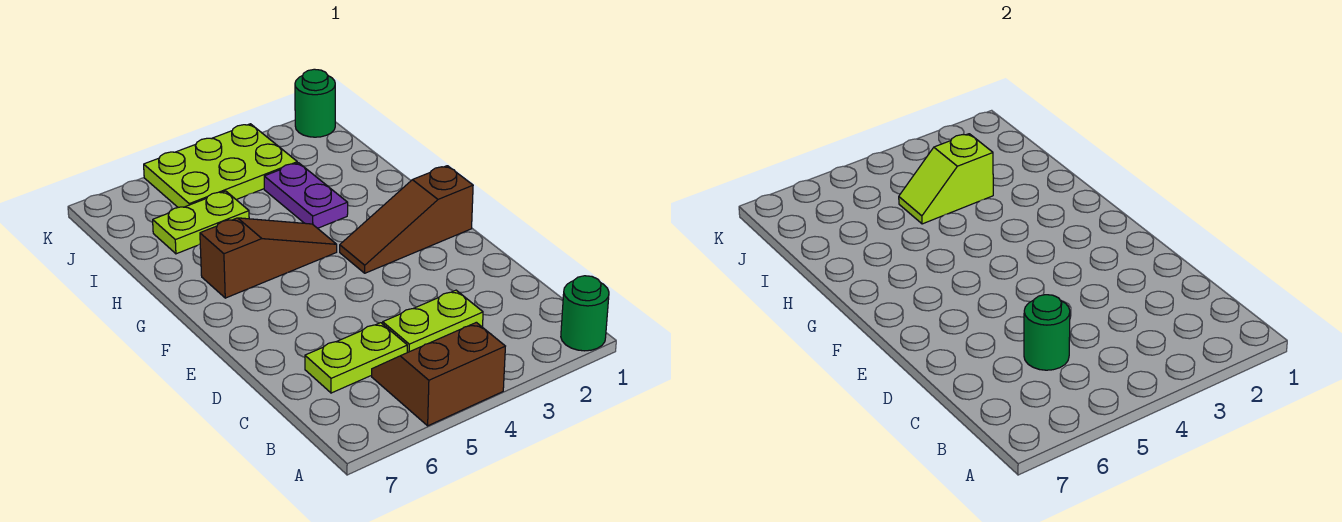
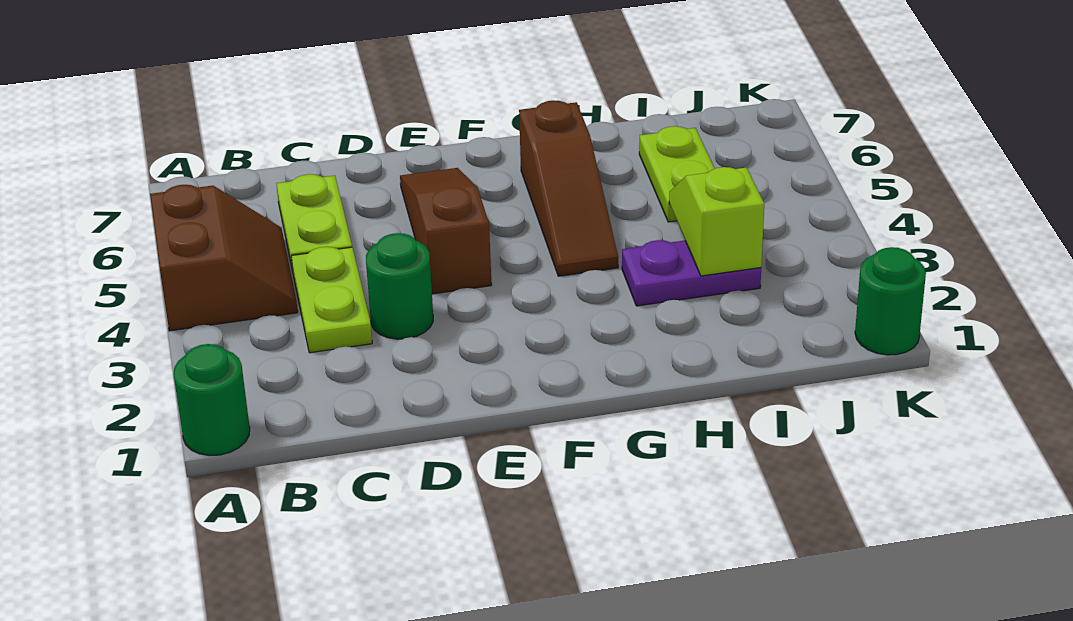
green 1x1 round brick [1024,295,1070,370] -> green 1x1 round brick moved to [366,233,433,339]
brown 1x3 slope [340,166,473,273] -> brown 1x3 slope moved to [400,168,492,294]
lime 2x3 plate [144,124,297,207] -> none

